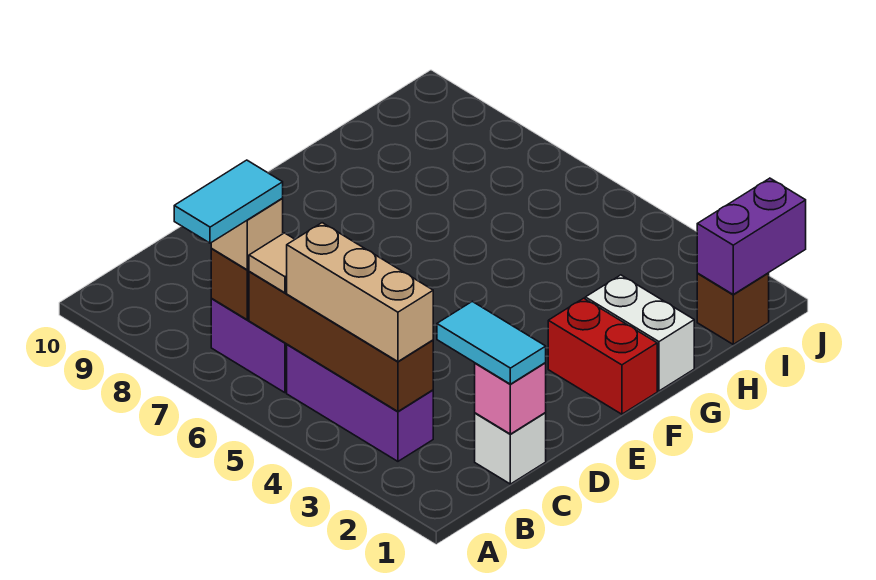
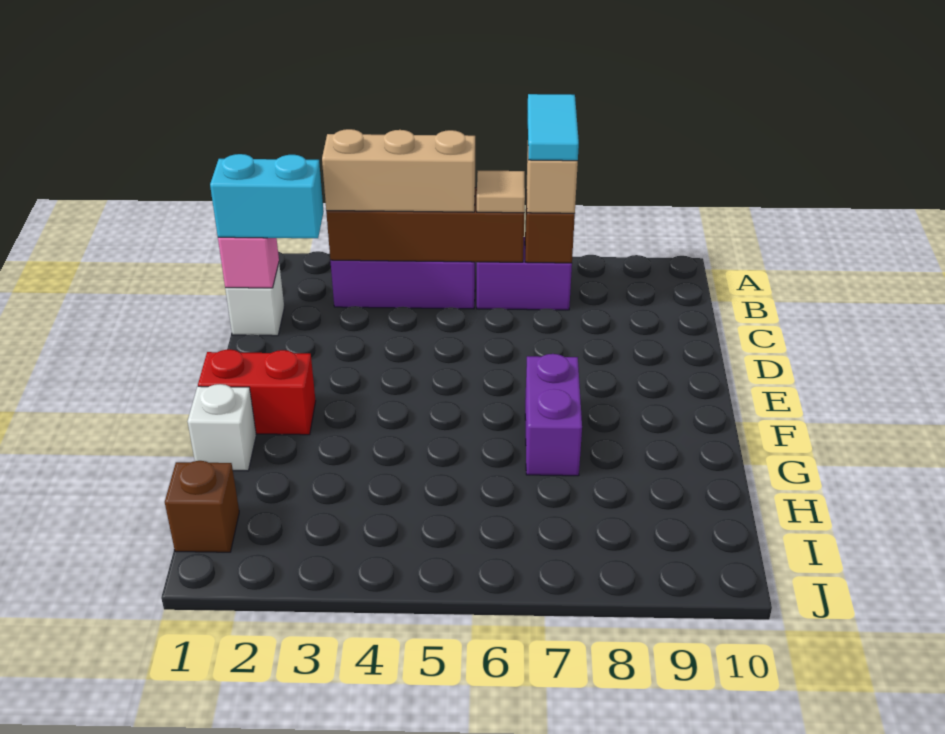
cyan 1x2 tile [437,301,546,384] -> cyan 1x2 brick [210,154,324,238]
white 1x2 brick [585,275,694,391] -> white 1x1 brick [188,384,256,471]
purple 1x2 brick [697,178,806,294] -> purple 1x2 brick moved to [525,354,582,476]

